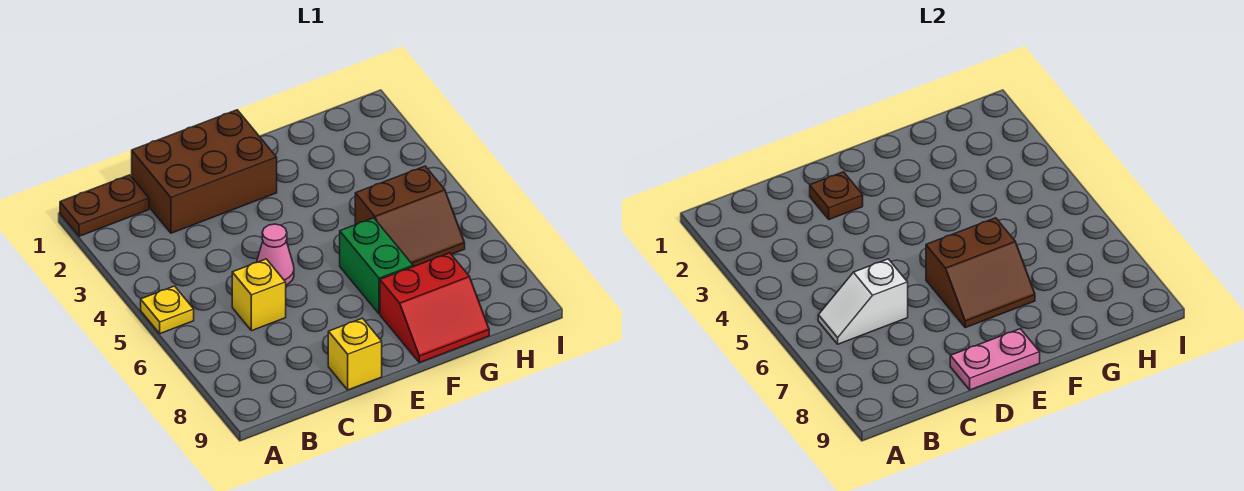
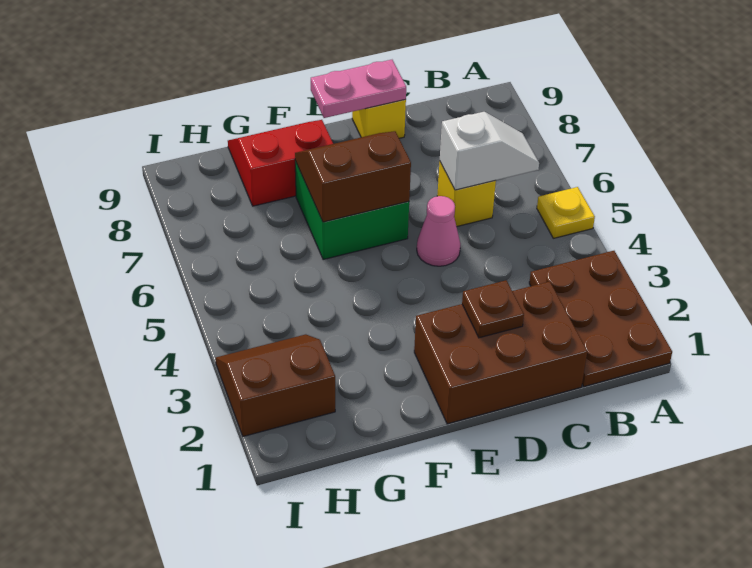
brown 1x2 plate [60,175,149,236] -> brown 2x3 plate [529,251,672,387]
green 1x2 brick [340,218,413,314] -> green 2x2 brick [295,161,409,259]
brown 2x2 slope [355,166,465,267] -> brown 2x2 slope moved to [216,334,335,437]

